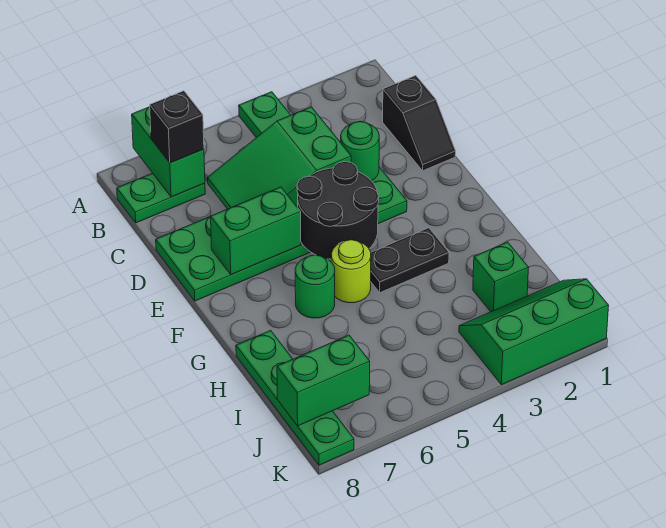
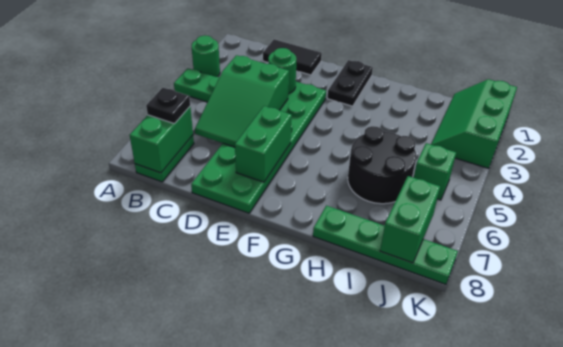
green 1x2 brick [132,107,205,197] -> green 1x2 brick turned to [130,107,193,173]
black 1x1 brick [150,91,204,163] -> black 1x1 plate [146,88,190,124]
black 1x2 slope [383,75,456,171] -> black 1x2 tile [263,39,322,75]
black 2x2 round brick [297,162,379,259] -> black 2x2 round brick moved to [348,126,416,204]
black 1x2 plate [371,228,449,293] -> black 1x2 plate moved to [327,60,373,106]
lime 1x1 round brick [331,240,371,303] -> none
green 1x1 round brick [295,255,335,318] -> green 1x1 round brick moved to [192,35,220,77]
green 1x1 brick [473,242,529,312] -> green 1x1 brick moved to [414,143,456,200]

